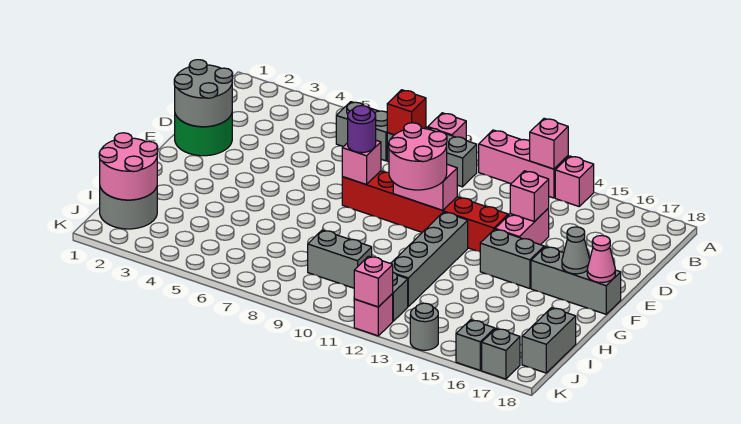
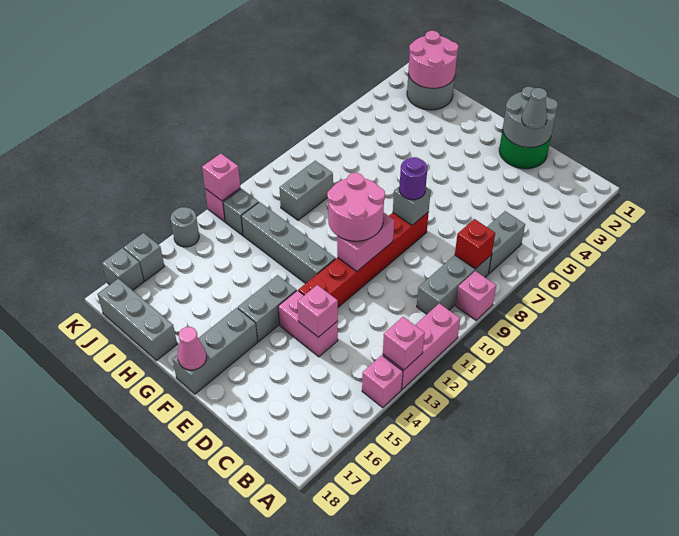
pink 1x1 brick [342,140,381,184] -> grey 1x1 brick [393,186,431,225]
grey 1x1 cone [562,227,590,274] -> grey 1x1 cone moved to [522,88,547,129]
grey 1x2 brick [522,308,576,373] -> grey 1x3 brick [97,279,177,360]

